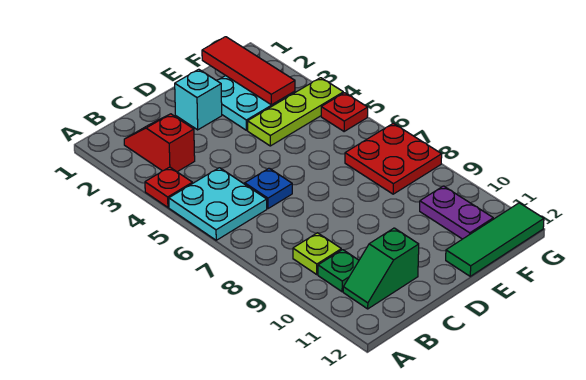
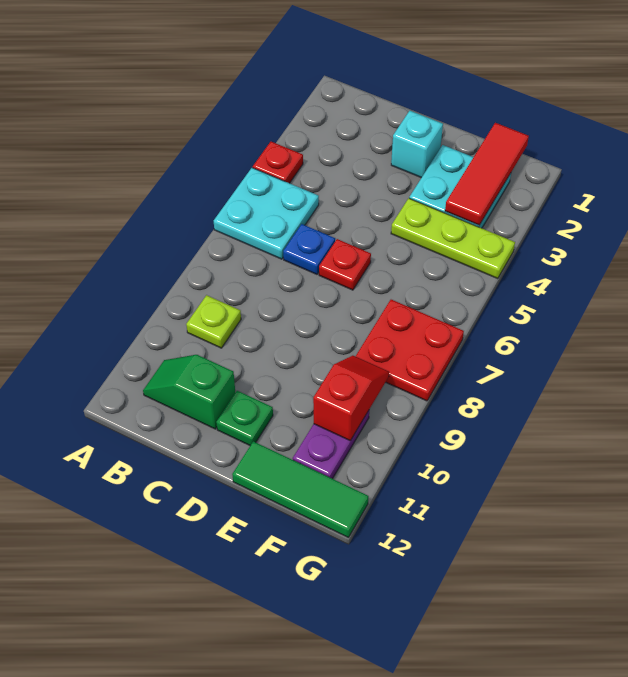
red 1x2 slope [124,114,195,172] -> red 1x2 slope moved to [313,356,389,441]
green 1x1 plate [318,250,359,292] -> green 1x1 plate moved to [216,391,273,445]
red 1x1 plate [321,93,368,132] -> red 1x1 plate moved to [319,239,371,290]

